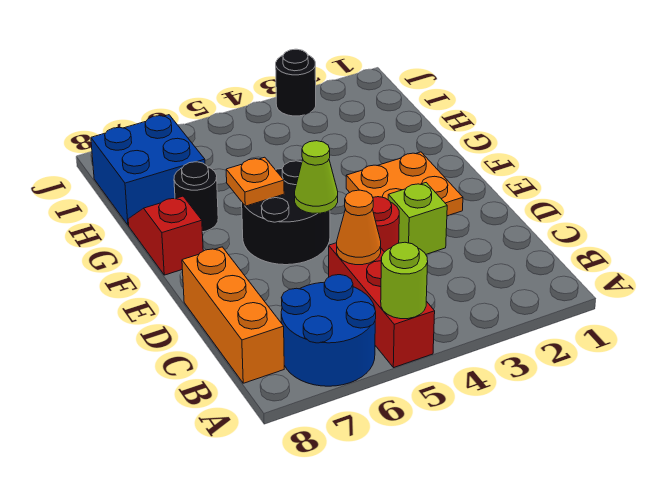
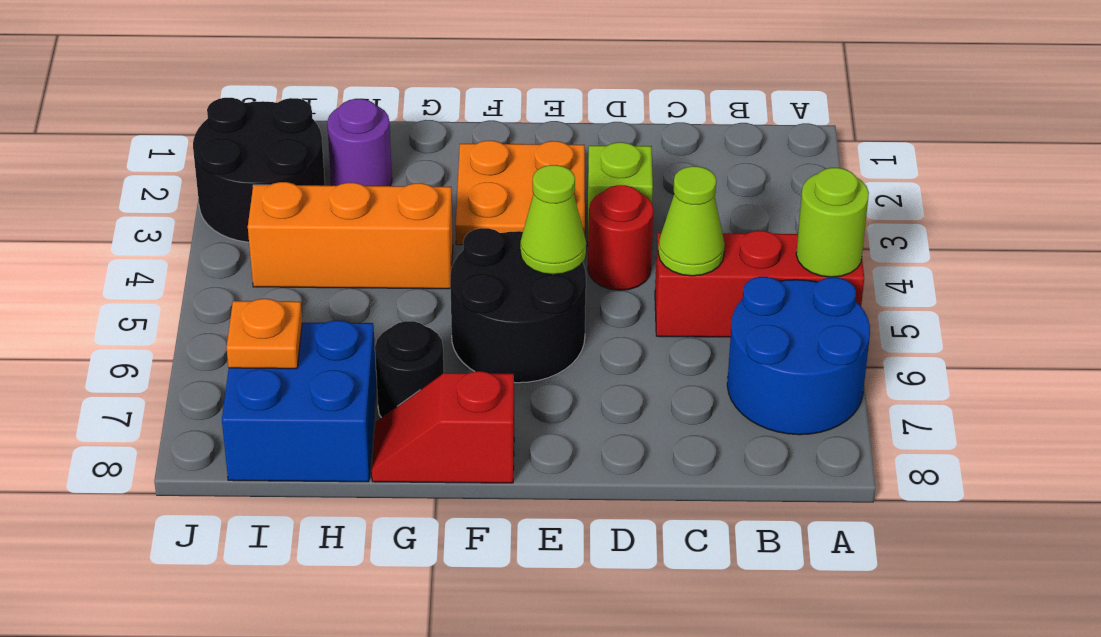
orange 1x3 brick [182,247,284,383] -> orange 1x3 brick moved to [248,182,453,289]
orange 1x1 cone [337,190,381,265] -> lime 1x1 cone [658,166,725,276]
orange 1x1 plate [226,157,284,206] -> orange 1x1 plate moved to [227,299,302,369]
none -> purple 1x1 round brick [327,99,392,186]
black 1x1 round brick [276,49,316,116] -> black 2x2 round brick [193,98,325,242]

